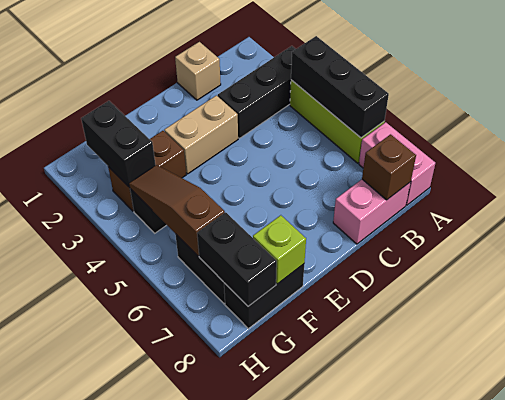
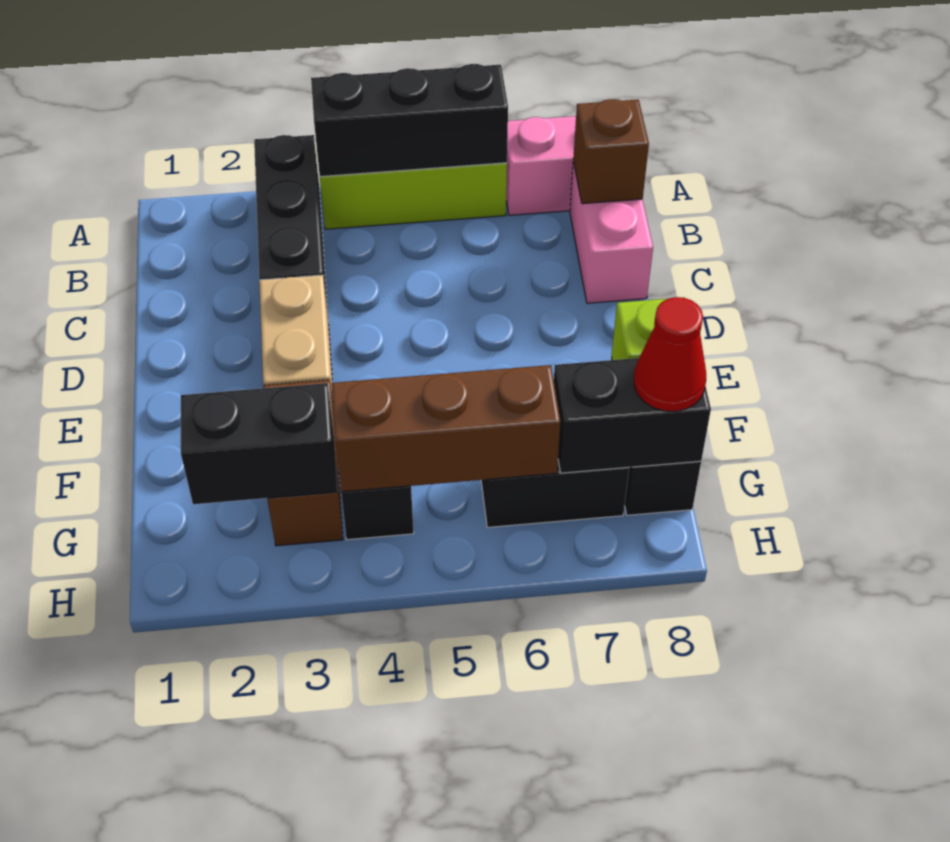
tan 1x1 brick [175,42,221,100] -> none
brown 1x3 slope [129,165,225,256] -> brown 1x3 brick [331,365,560,492]
none -> red 1x1 cone [634,297,706,411]

